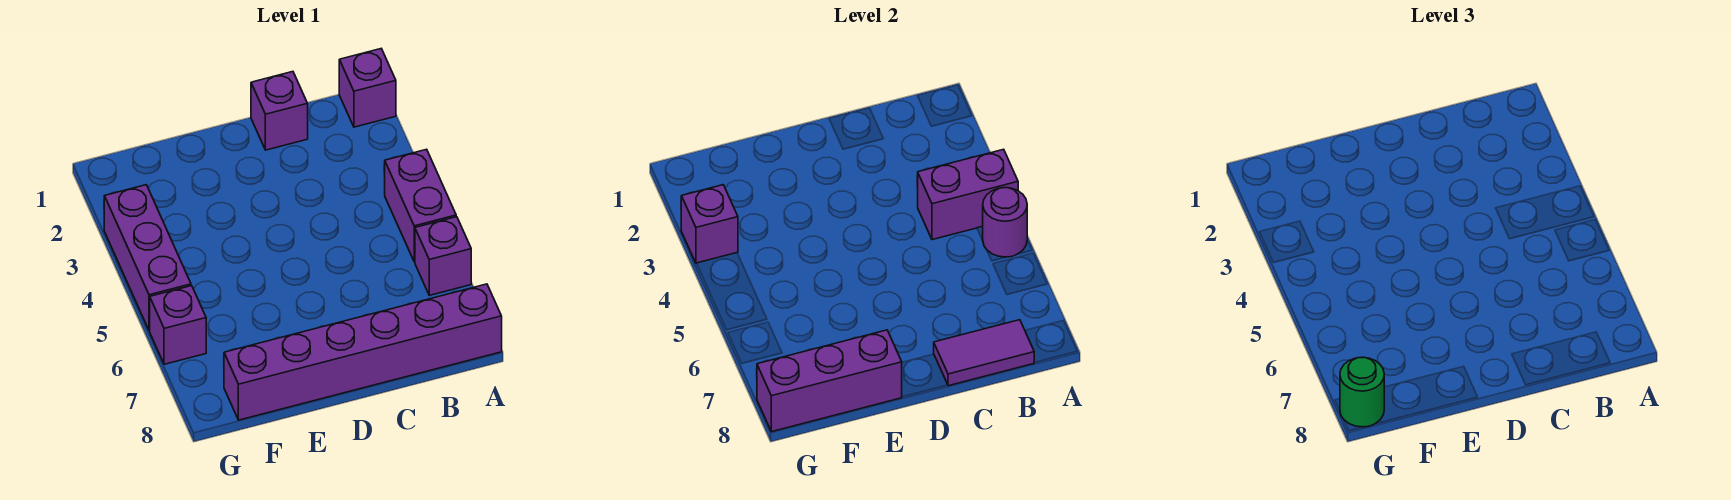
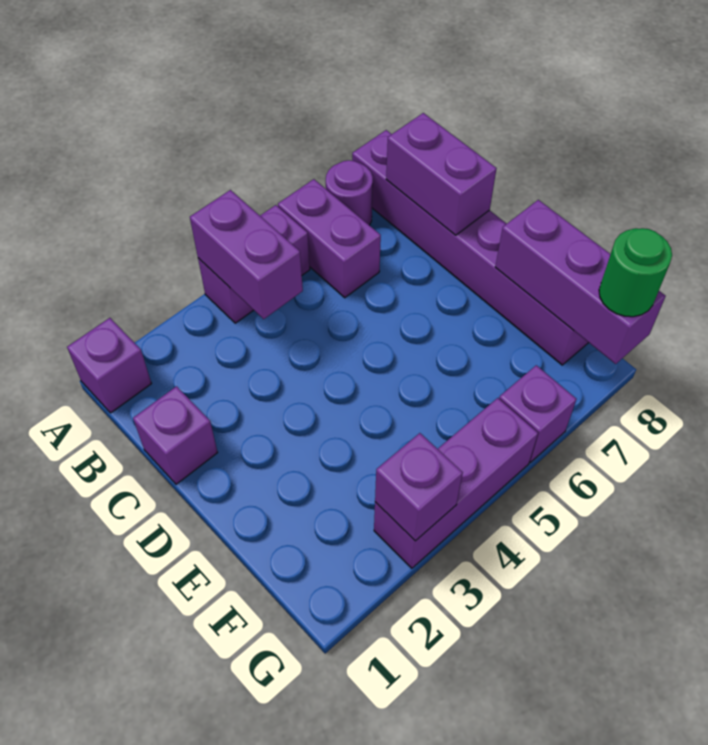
purple 1x1 round brick [983,188,1027,257] -> purple 1x1 round brick moved to [326,160,373,225]
purple 1x1 brick [415,217,471,295] -> purple 1x2 brick [278,179,381,298]
purple 1x2 tile [934,320,1035,386] -> purple 1x2 brick [386,113,497,235]

